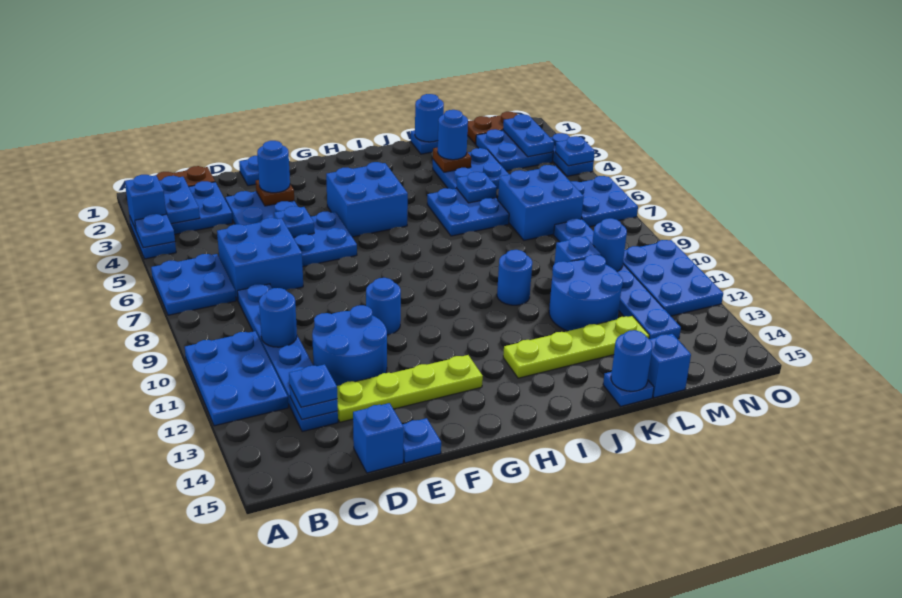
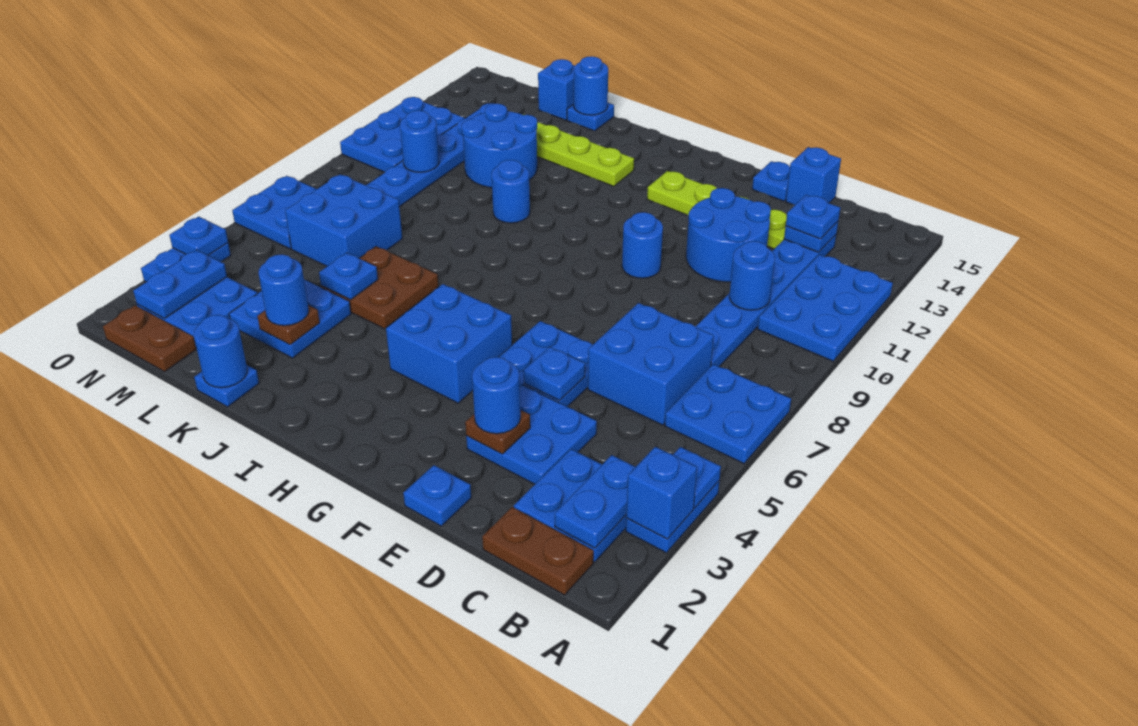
blue 2x2 plate [427,188,509,236] -> brown 2x2 plate [321,246,438,329]
blue 1x1 brick [555,236,601,263] -> none

